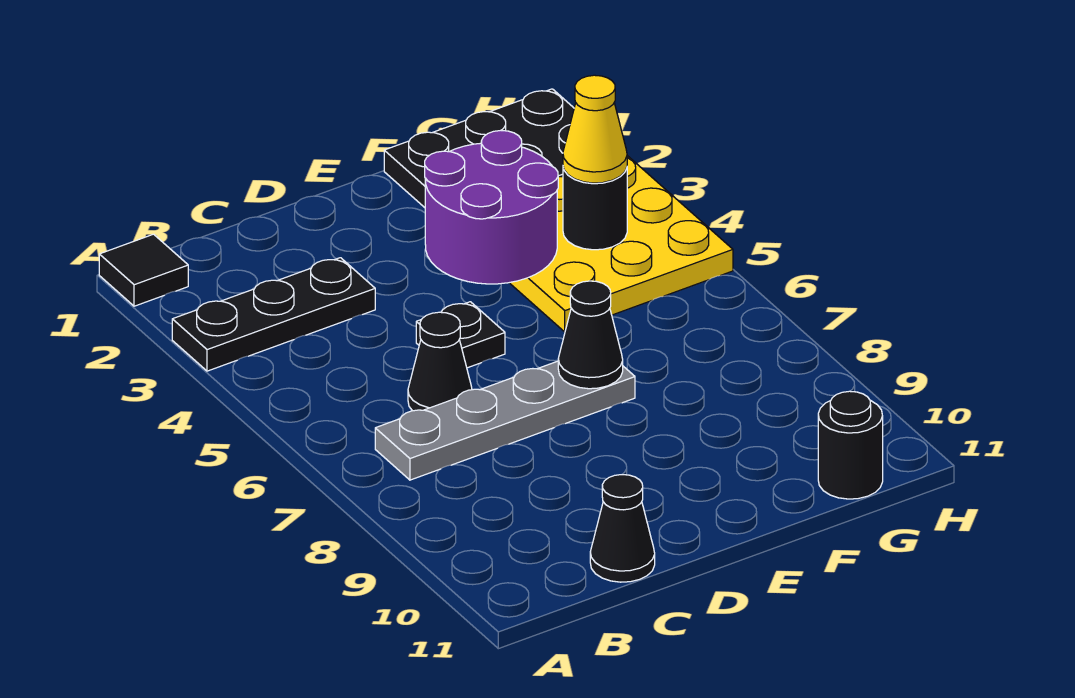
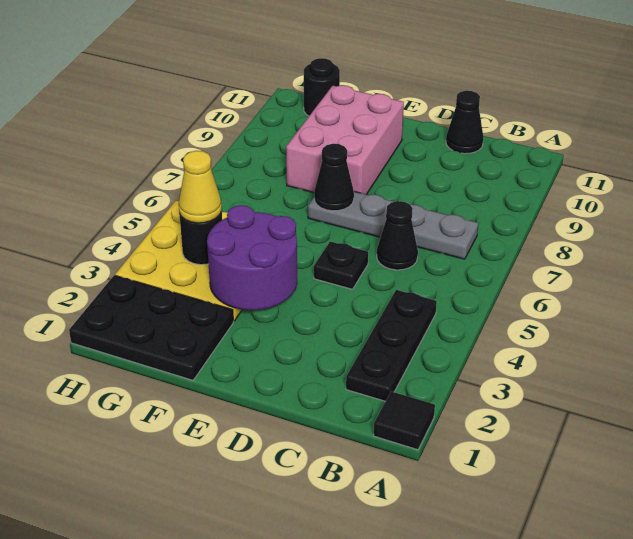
black 1x3 plate [172,258,375,371] -> black 1x3 plate turned to [346,290,437,401]
none -> pink 2x3 brick [286,85,404,195]

